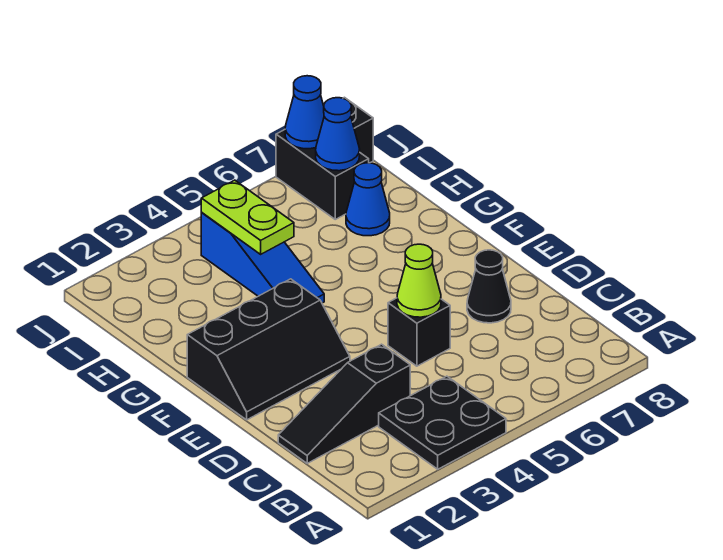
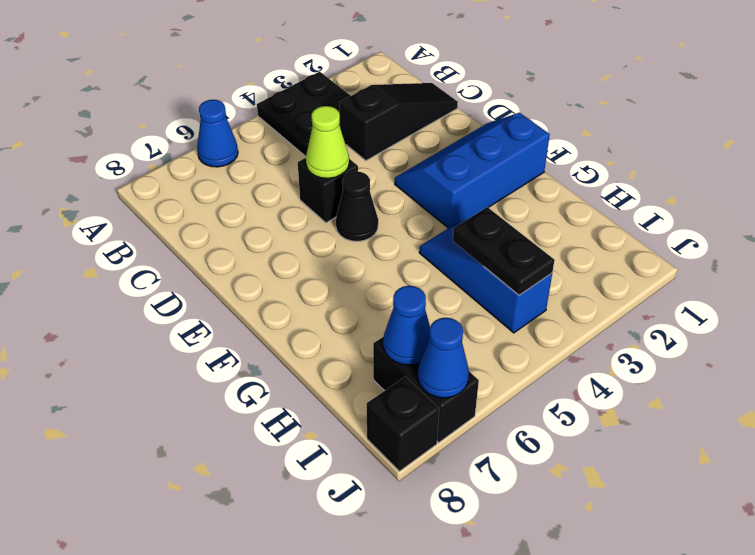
black 1x1 cone [467,250,511,323] -> black 1x1 cone moved to [336,171,378,241]
black 2x3 slope [187,279,350,420] -> blue 2x3 slope [395,113,550,228]
lime 1x2 plate [201,180,294,254] -> black 1x2 plate [453,207,555,295]
blue 1x1 cone [346,163,390,236] -> blue 1x1 cone moved to [197,100,238,167]

